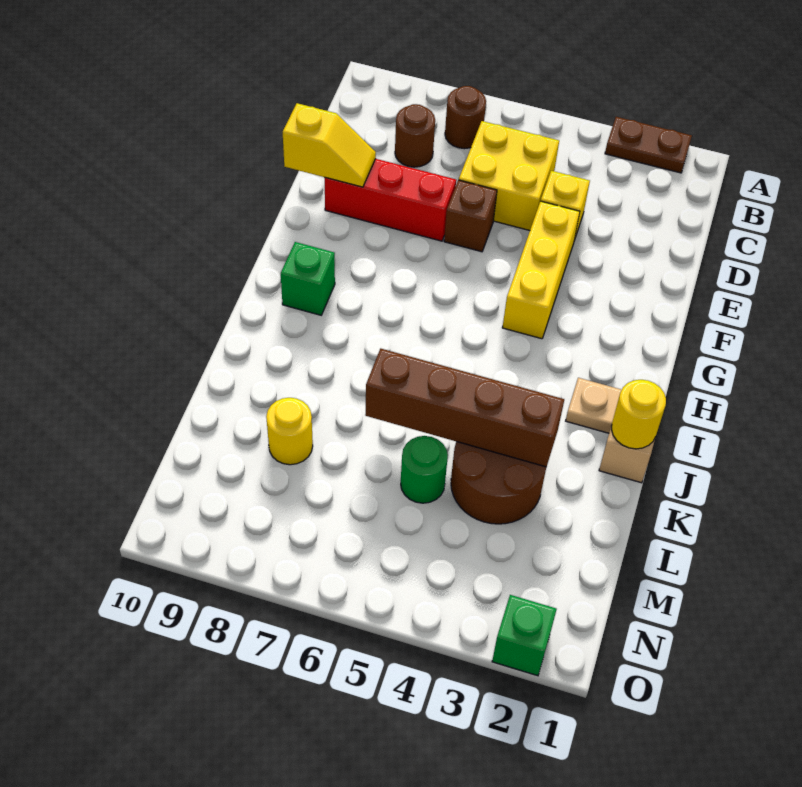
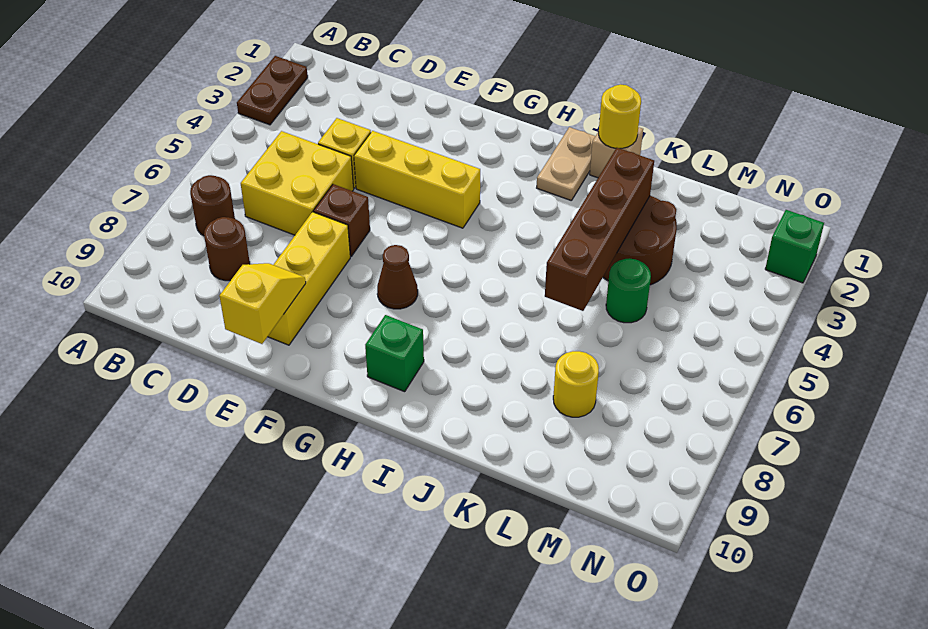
red 1x3 brick [325,159,456,241] -> yellow 1x3 brick [268,212,350,345]
none -> brown 1x1 cone [377,245,418,309]

